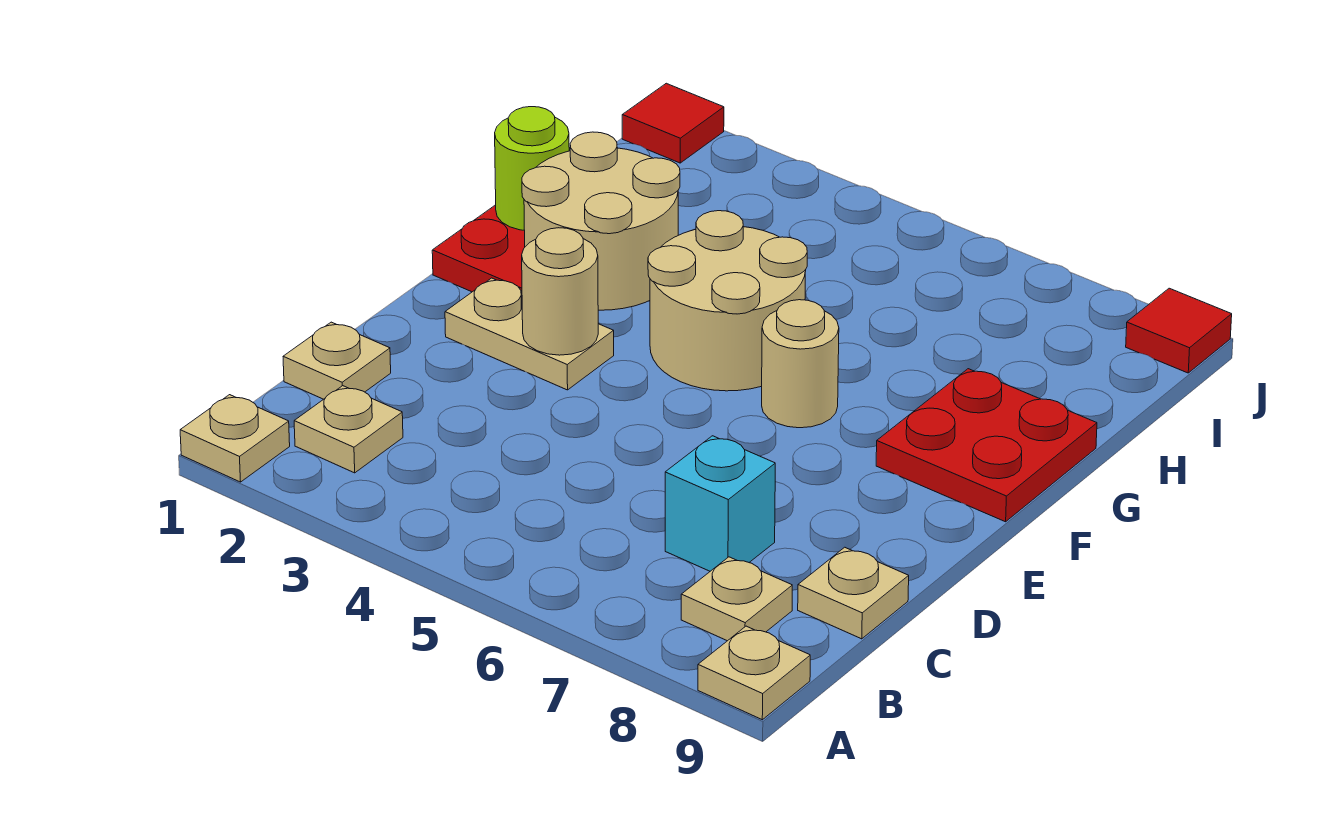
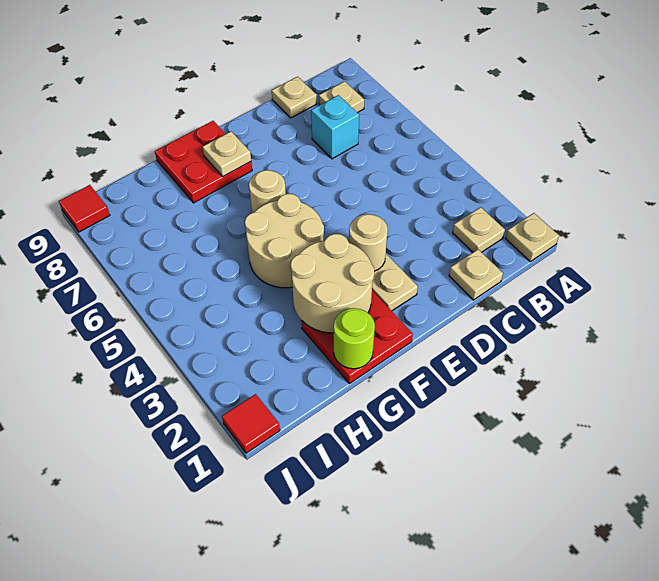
tan 1x1 plate [698,626,810,720] -> tan 1x1 plate moved to [203,132,251,177]

